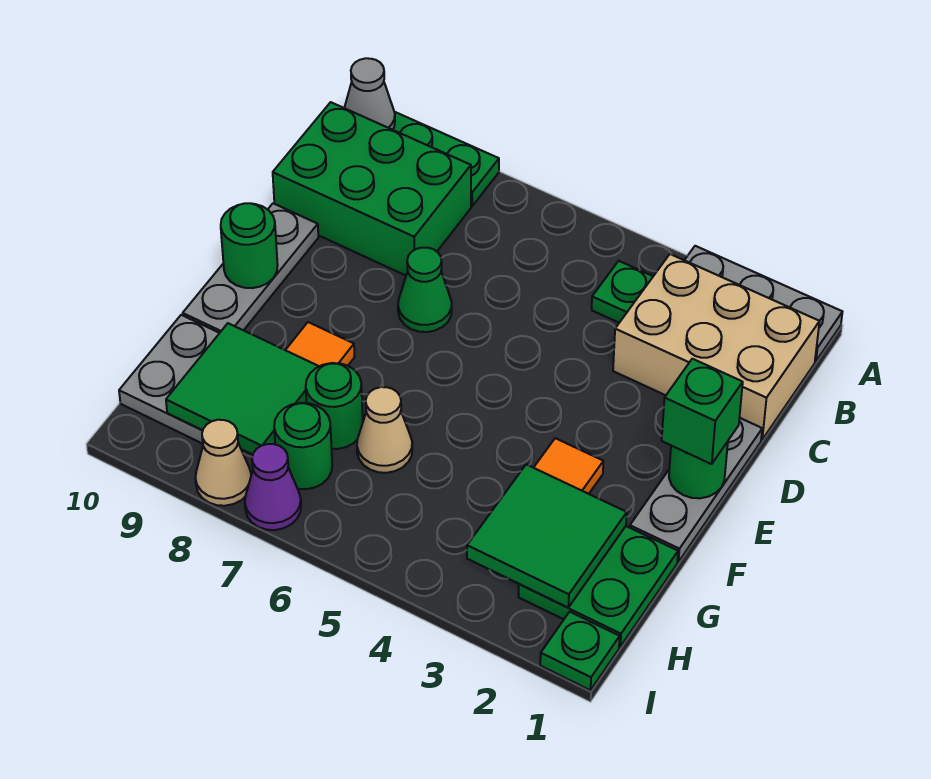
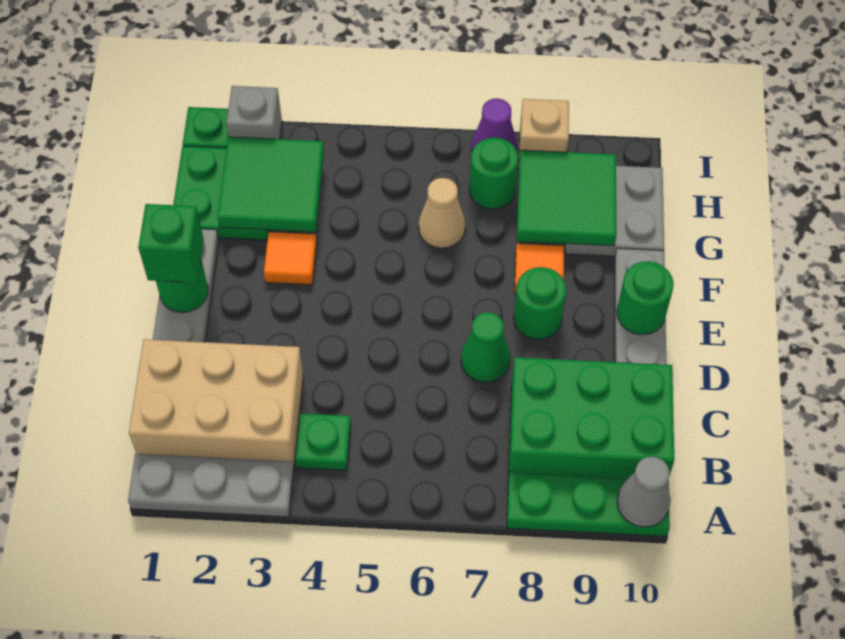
green 1x1 round brick [306,363,363,449] -> green 1x1 round brick moved to [514,267,566,340]
none -> grey 1x1 brick [227,86,282,139]
tan 1x1 cone [195,420,251,506] -> tan 1x1 brick [518,99,569,170]

